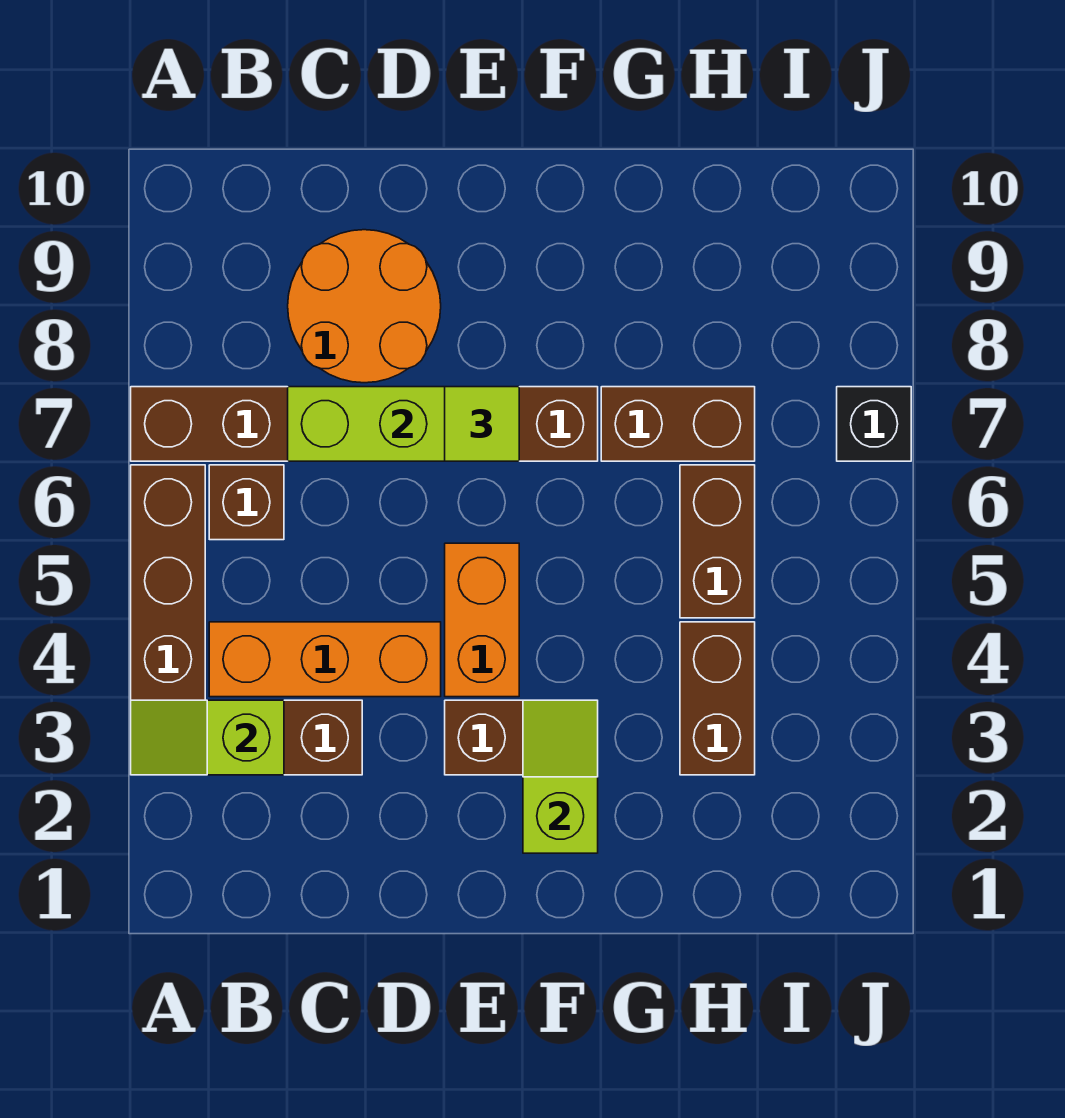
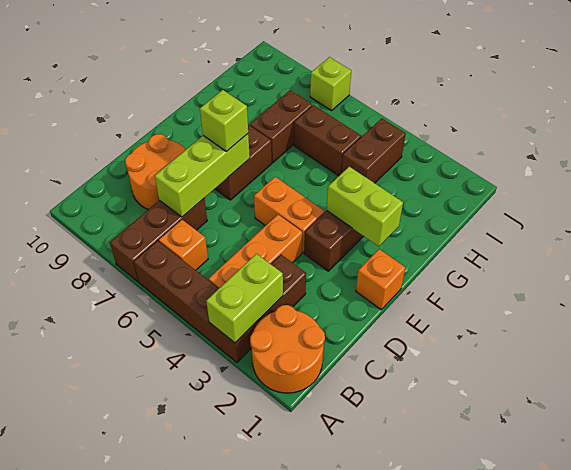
none -> orange 2x2 round brick [250,305,325,393]
lime 1x2 slope [131,700,284,775] -> lime 1x2 brick [206,254,283,343]
brown 1x1 brick [209,465,284,540] -> orange 1x1 brick [159,220,208,270]
none -> orange 1x1 brick [356,249,405,310]
lime 1x1 tile [445,387,519,461] -> lime 1x1 brick [200,90,248,152]
lime 1x2 slope [523,700,598,853] -> lime 1x2 brick [327,167,403,246]
brown 1x2 brick [680,622,755,775] -> brown 1x2 brick turned to [342,118,406,183]
black 1x1 brick [837,387,911,461] -> lime 1x1 brick [310,57,351,111]

